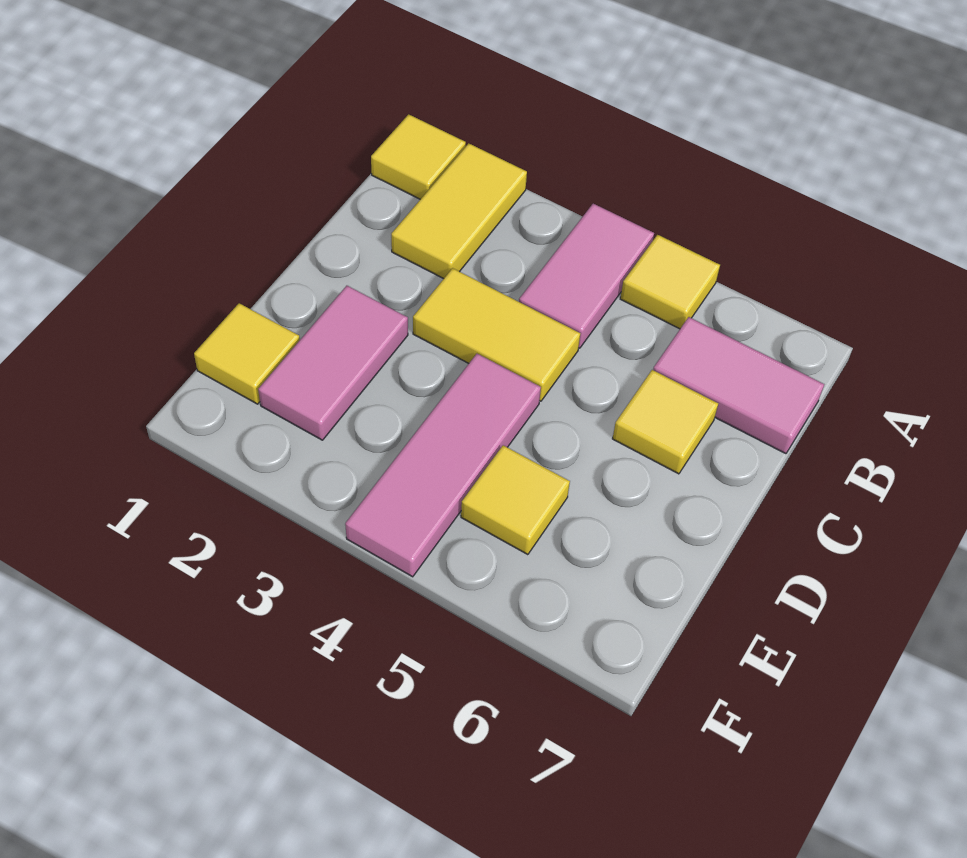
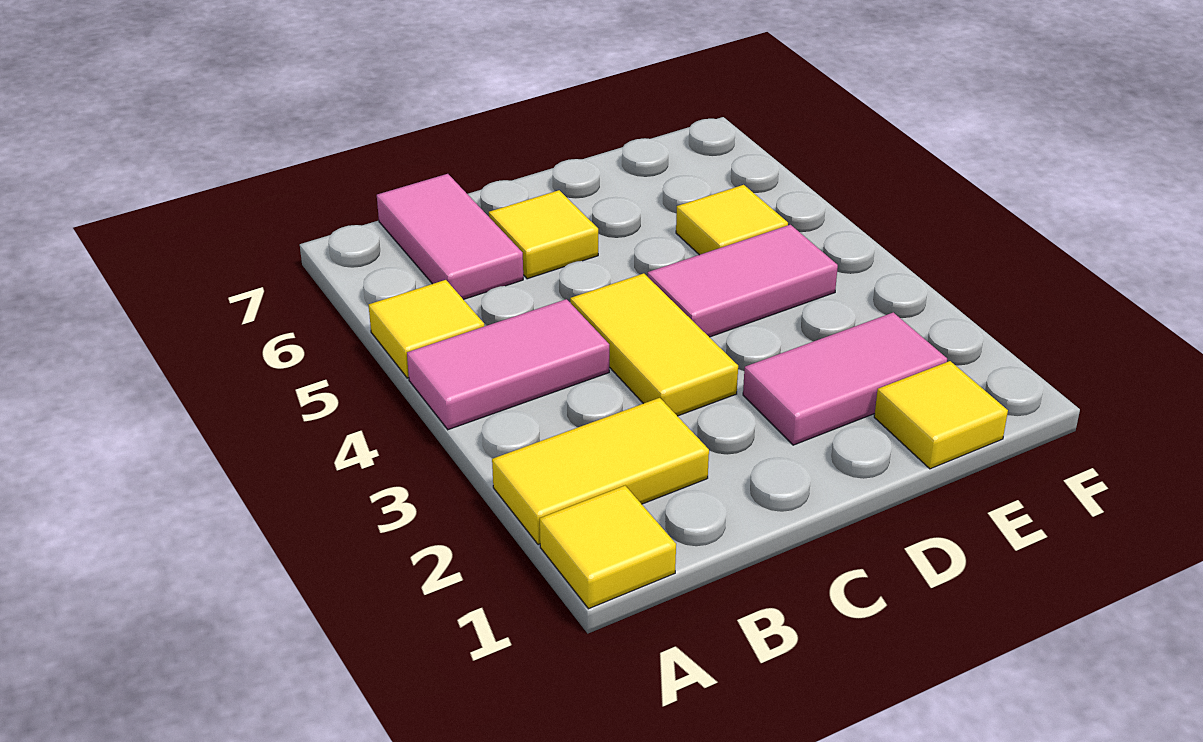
pink 1x3 tile [345,354,541,577] -> pink 1x2 tile [648,225,838,337]

